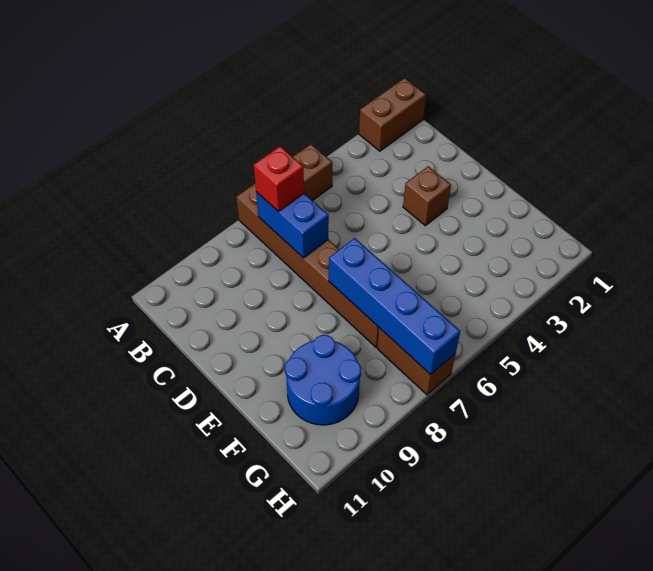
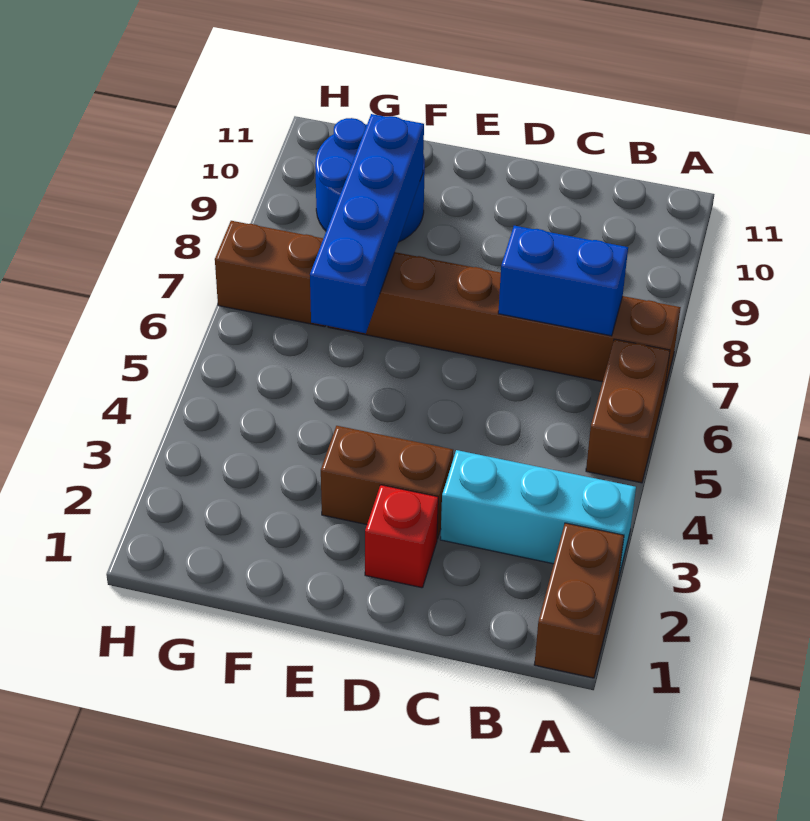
none -> cyan 1x3 brick [440,450,636,575]
red 1x1 brick [254,146,304,212] -> red 1x1 brick moved to [365,485,438,588]
brown 1x1 brick [403,166,451,226] -> brown 1x2 brick [321,426,453,539]
blue 1x4 brick [329,238,460,375] -> blue 1x4 brick turned to [310,114,424,333]

